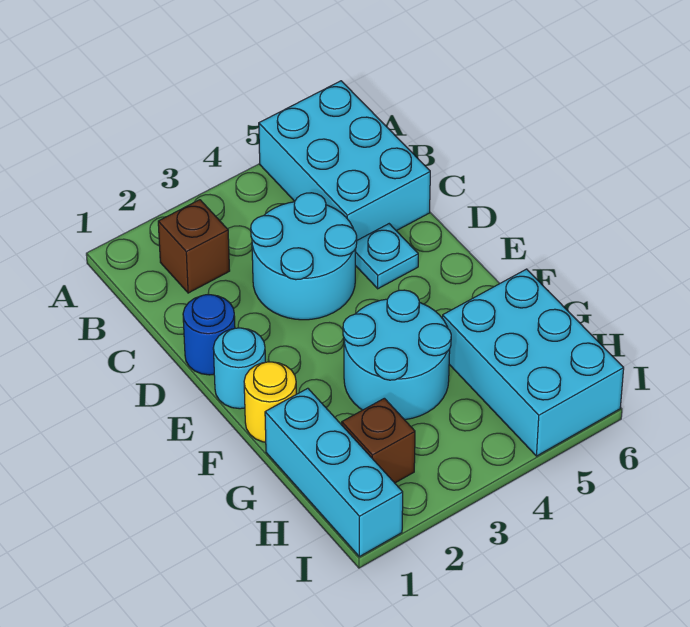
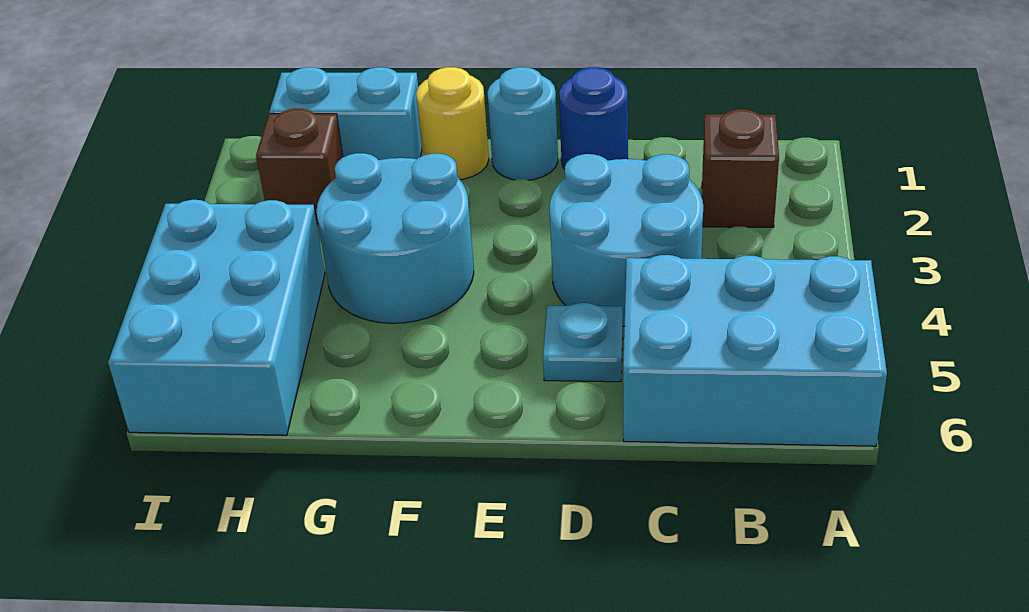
cyan 1x3 brick [265,388,403,557] -> cyan 1x2 brick [269,67,422,160]
cyan 2x3 brick [442,269,624,456] -> cyan 2x3 brick turned to [108,200,325,435]

